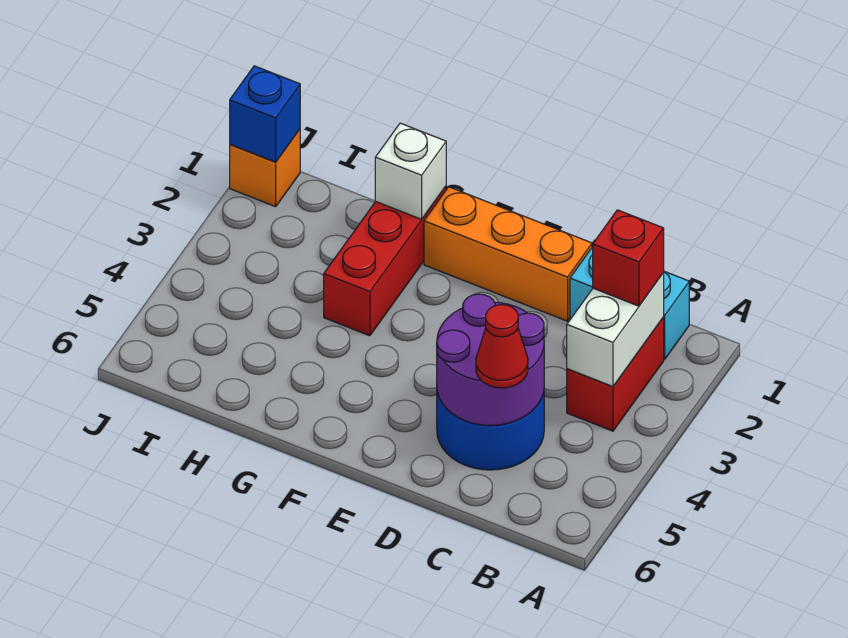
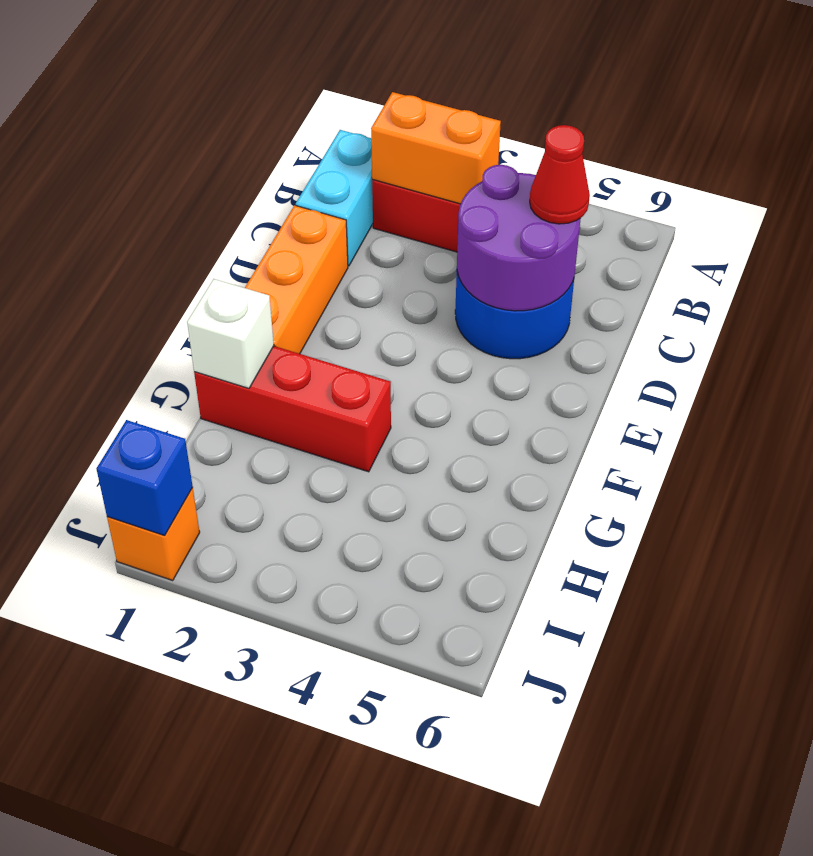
white 1x2 brick [567,273,664,386] -> orange 1x2 brick [371,92,501,204]
red 1x1 brick [593,210,664,306] -> none

